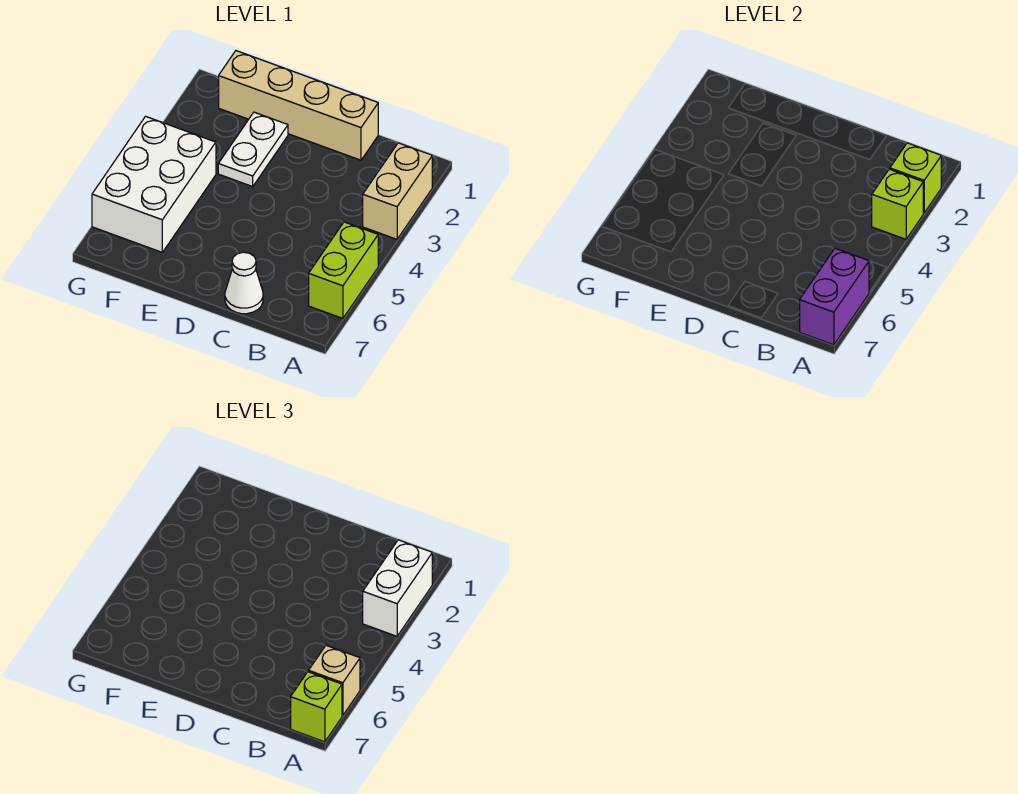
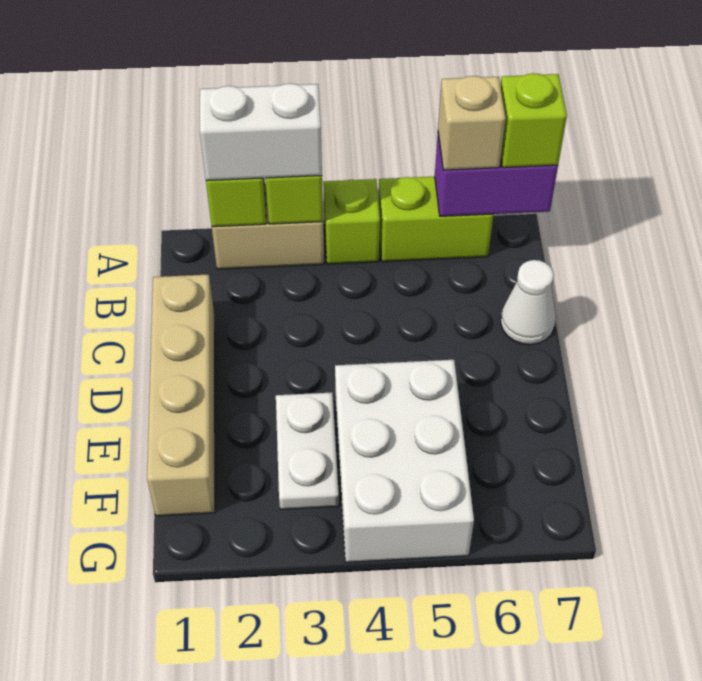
none -> lime 1x1 brick [323,179,380,264]
white 1x2 plate [218,112,288,187] -> white 1x2 plate turned to [276,392,339,510]
white 2x3 brick [92,116,216,252] -> white 2x3 brick turned to [335,360,474,562]

